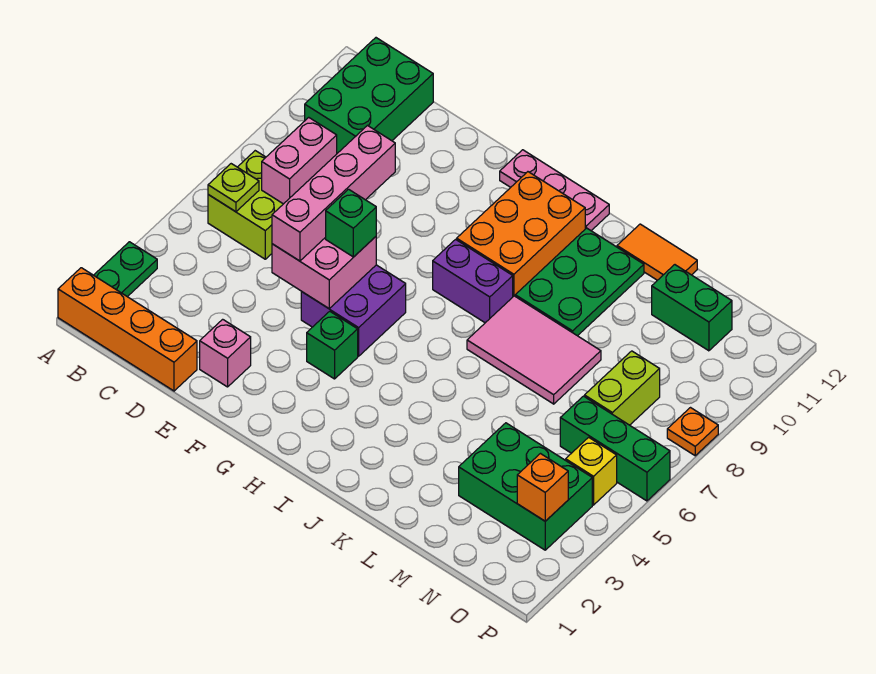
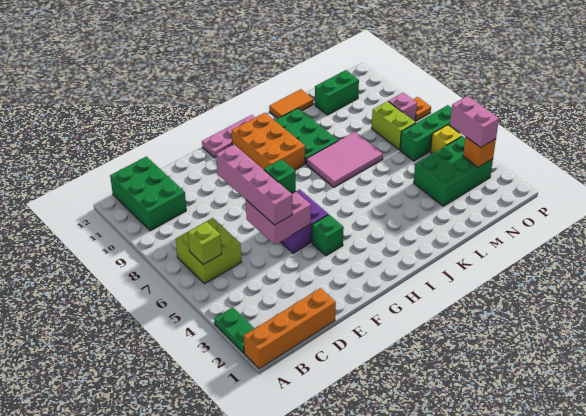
lime 1x1 plate [208,164,259,212] -> lime 1x1 brick [188,222,221,265]
pink 1x2 brick [262,117,337,204] -> pink 1x2 brick moved to [450,96,499,147]
pink 1x1 brick [200,319,251,387] -> pink 1x1 brick moved to [388,93,417,121]
purple 1x2 brick [433,239,513,323] -> none

